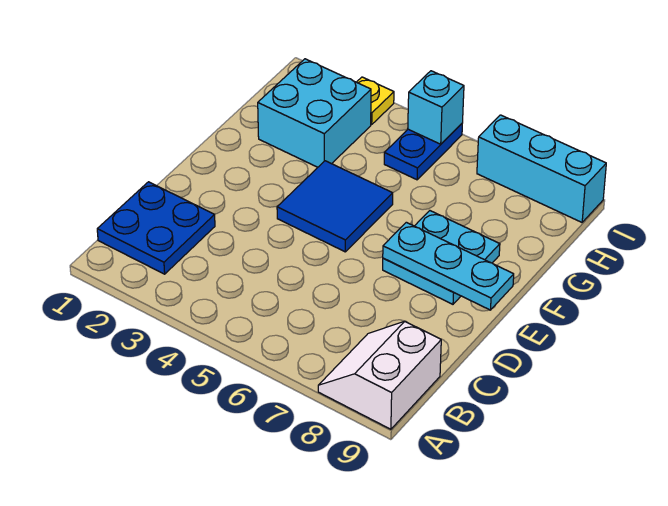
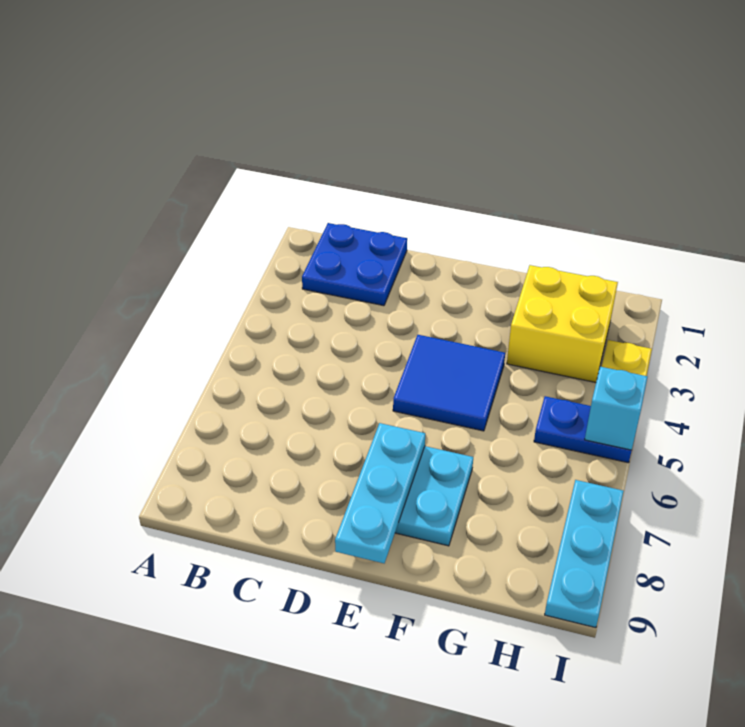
white 2x2 slope [318,321,441,429] -> none
cyan 2x2 brick [258,59,371,167] -> yellow 2x2 brick [507,265,618,382]
cyan 1x3 brick [477,115,606,222] -> cyan 1x3 plate [545,480,624,628]

